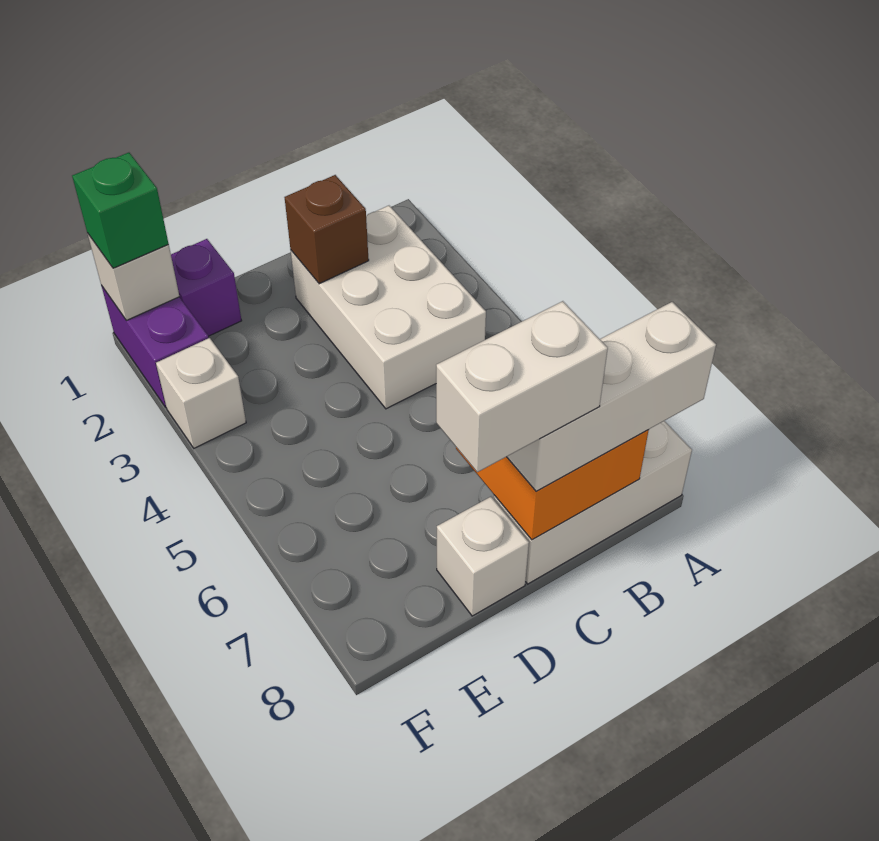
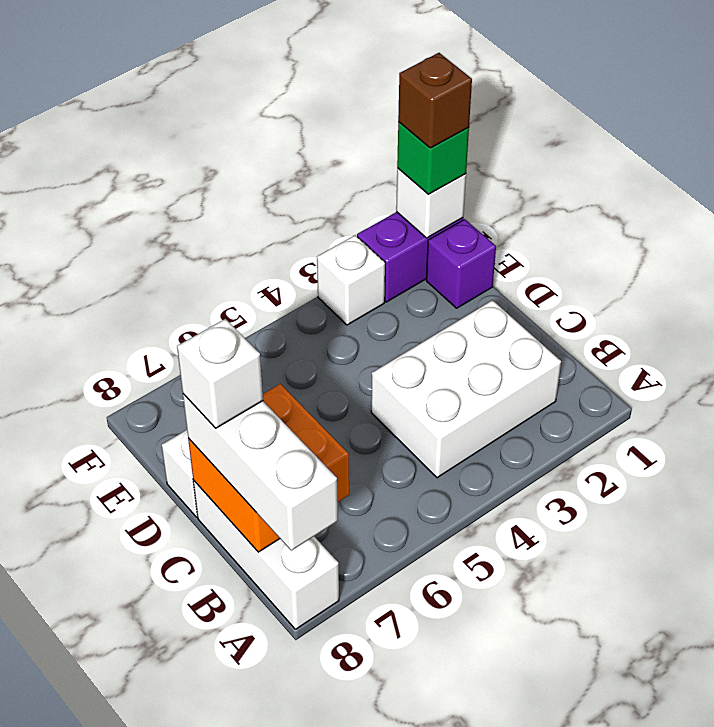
brown 1x1 brick [284,175,369,284] -> brown 1x1 brick moved to [398,53,472,148]
white 1x2 brick [436,301,608,472] -> white 1x1 brick [177,319,263,428]

